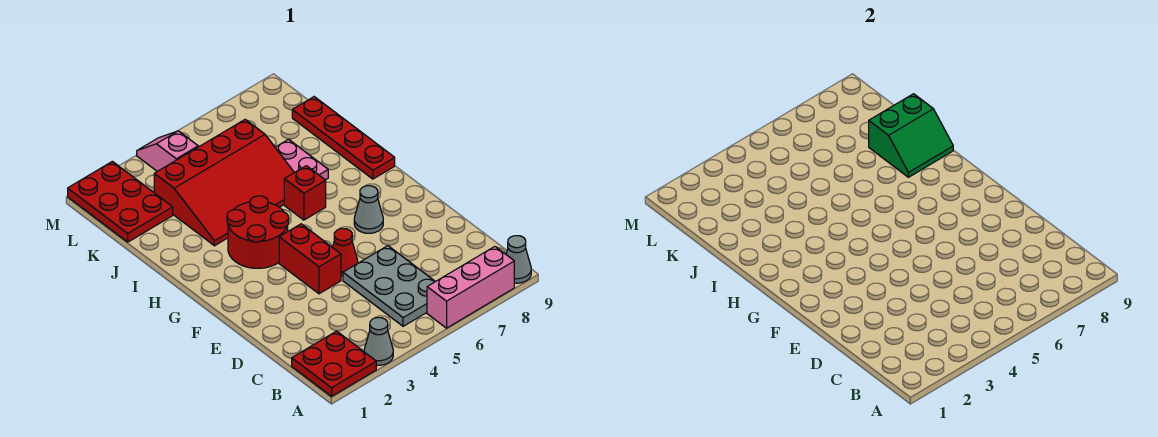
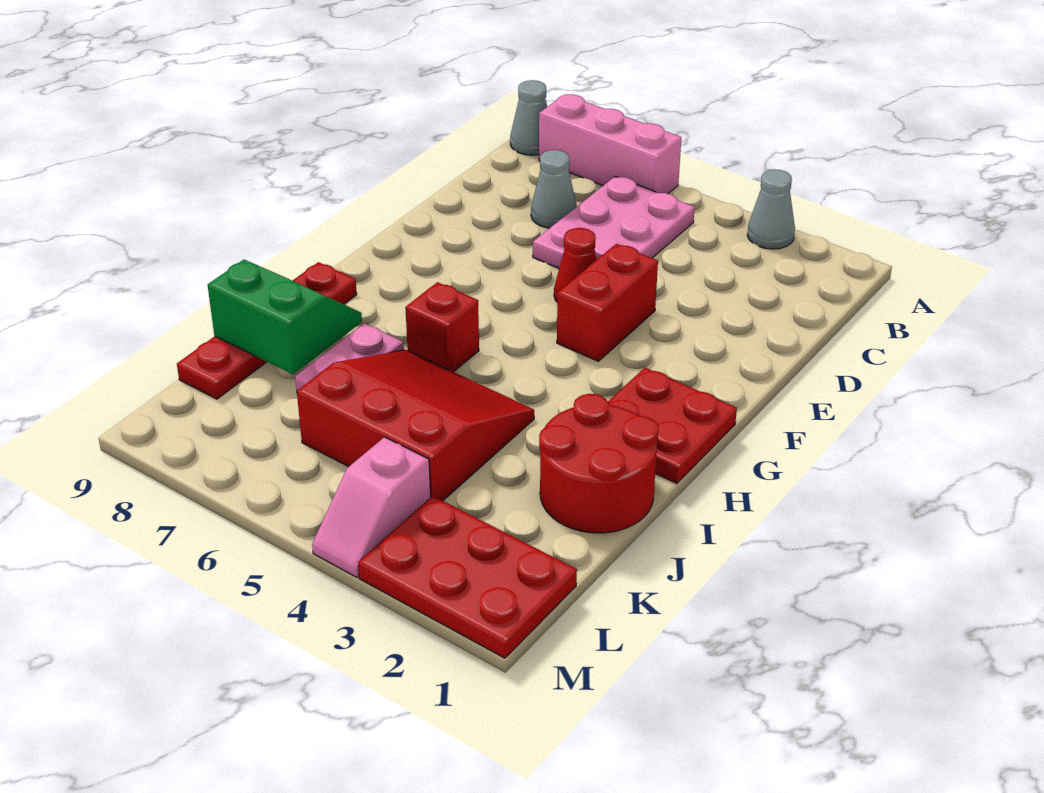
red 2x2 plate [292,331,376,396] -> red 2x2 plate moved to [608,367,737,483]
grey 2x3 plate [343,246,435,326] -> pink 2x3 plate [533,176,695,268]
grey 1x1 cone [354,186,383,233] -> grey 1x1 cone moved to [531,150,577,228]
red 2x2 round brick [227,196,289,268] -> red 2x2 round brick moved to [539,394,658,533]
red 3x4 slope [154,119,294,246] -> red 3x3 slope [297,350,534,501]
red 2x3 plate [68,161,173,242] -> red 2x3 plate turned to [358,496,577,658]

